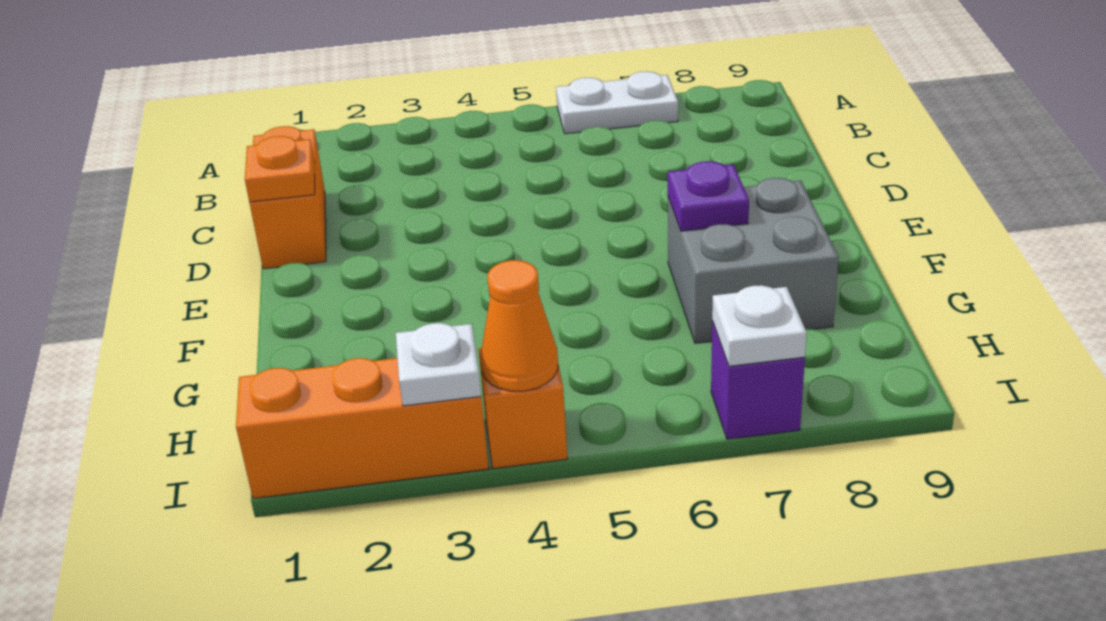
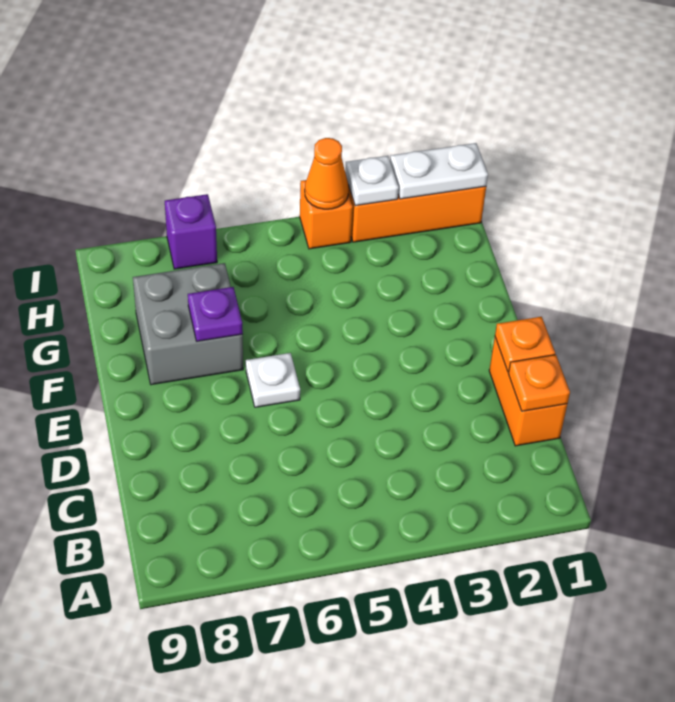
white 1x2 plate [556,71,678,134] -> white 1x2 plate moved to [390,143,488,199]
none -> orange 1x1 plate [508,355,570,411]
white 1x1 plate [712,285,807,366] -> white 1x1 plate moved to [246,353,300,407]

